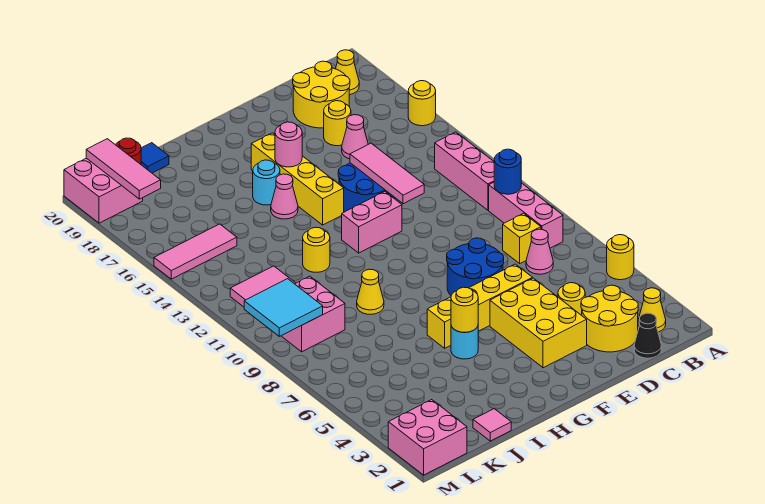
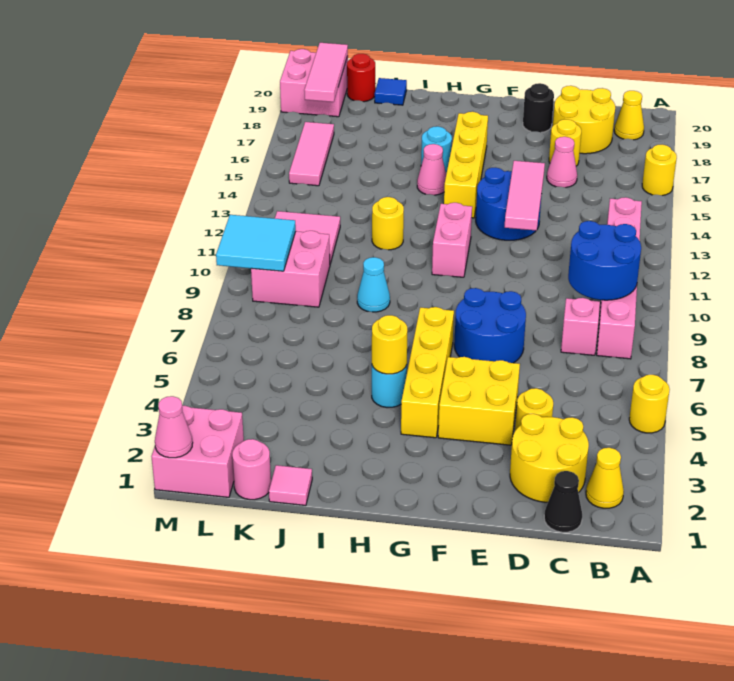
blue 1x1 round brick [494,149,521,194] -> blue 2x2 round brick [568,221,641,300]
pink 1x1 cone [526,229,553,274] -> pink 1x1 cone moved to [155,396,193,458]
yellow 1x1 brick [503,213,541,263] -> pink 1x1 brick [561,298,600,355]
yellow 2x3 brick [490,278,587,368] -> yellow 2x2 brick [438,357,520,445]
yellow 1x4 brick [427,264,532,348] -> yellow 1x4 brick turned to [401,307,454,438]
none -> black 1x1 round brick [523,83,554,132]
pink 1x2 brick [342,192,402,253] -> pink 1x2 brick turned to [432,203,472,277]
pink 1x1 round brick [275,122,302,167] -> pink 1x1 round brick moved to [232,439,271,500]
yellow 1x1 cone [357,269,384,314] -> cyan 1x1 cone [357,257,390,312]
pink 1x3 tile [154,224,237,279] -> pink 1x3 tile turned to [289,122,334,186]

